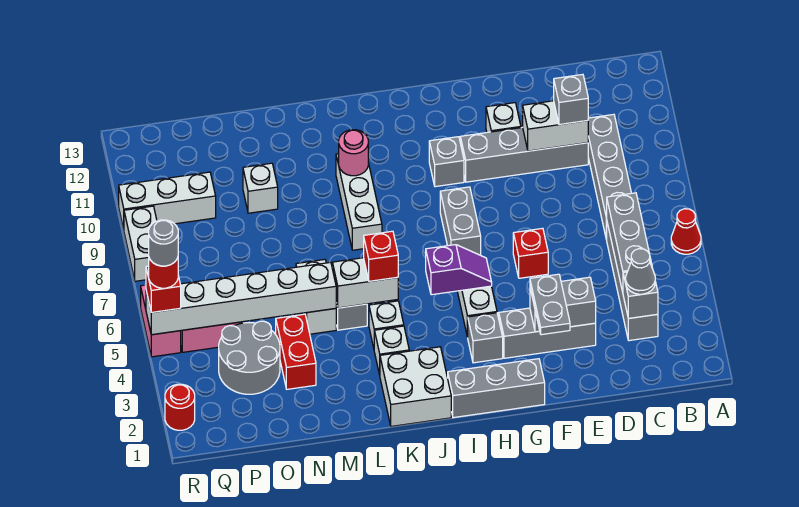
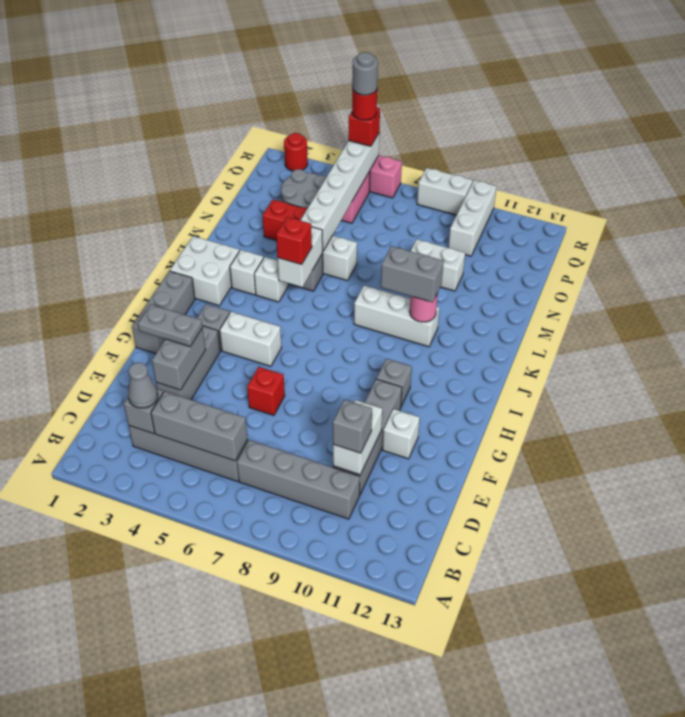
red 1x1 cone [671,209,701,254] -> none
purple 1x2 slope [426,245,492,295] -> none
grey 1x2 brick [440,187,481,255] -> grey 1x2 brick moved to [381,246,444,302]
white 1x1 brick [243,163,278,213] -> white 1x2 brick [411,239,465,291]

